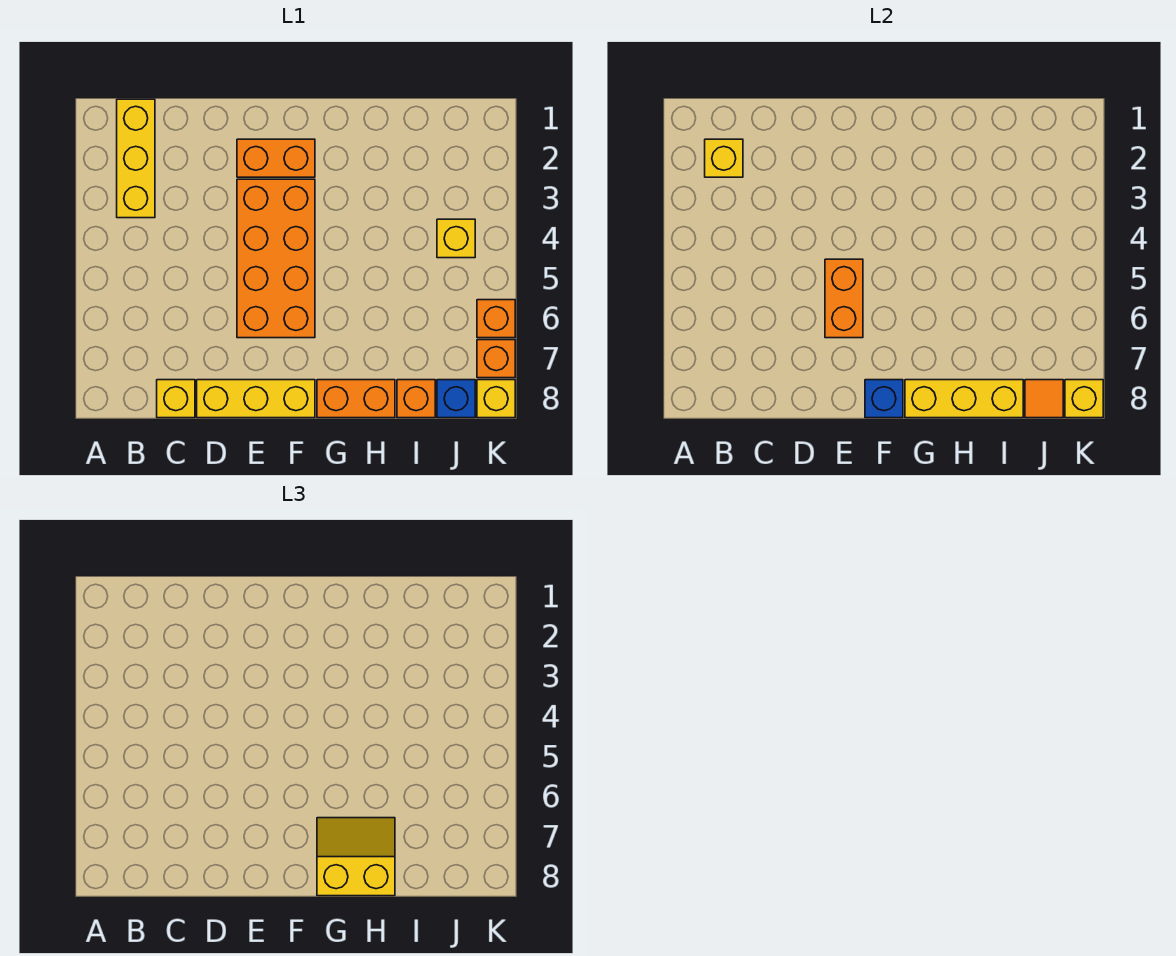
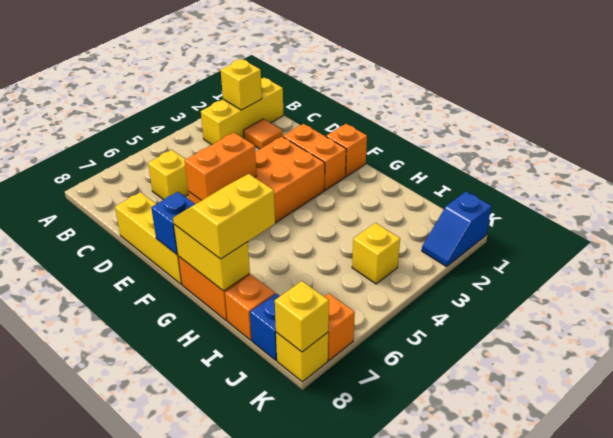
yellow 1x1 brick [157,380,195,418] -> yellow 1x1 brick moved to [148,150,188,200]
yellow 2x2 slope [317,818,395,896] -> yellow 2x2 slope turned to [173,174,275,259]
yellow 1x3 brick [905,380,1023,418] -> yellow 1x2 brick [174,225,250,291]
orange 1x1 tile [1025,380,1063,418] -> orange 1x1 tile moved to [244,119,283,149]
none -> blue 1x2 slope [422,192,491,267]
orange 1x1 brick [477,300,515,338] -> orange 1x1 brick moved to [326,124,367,176]

